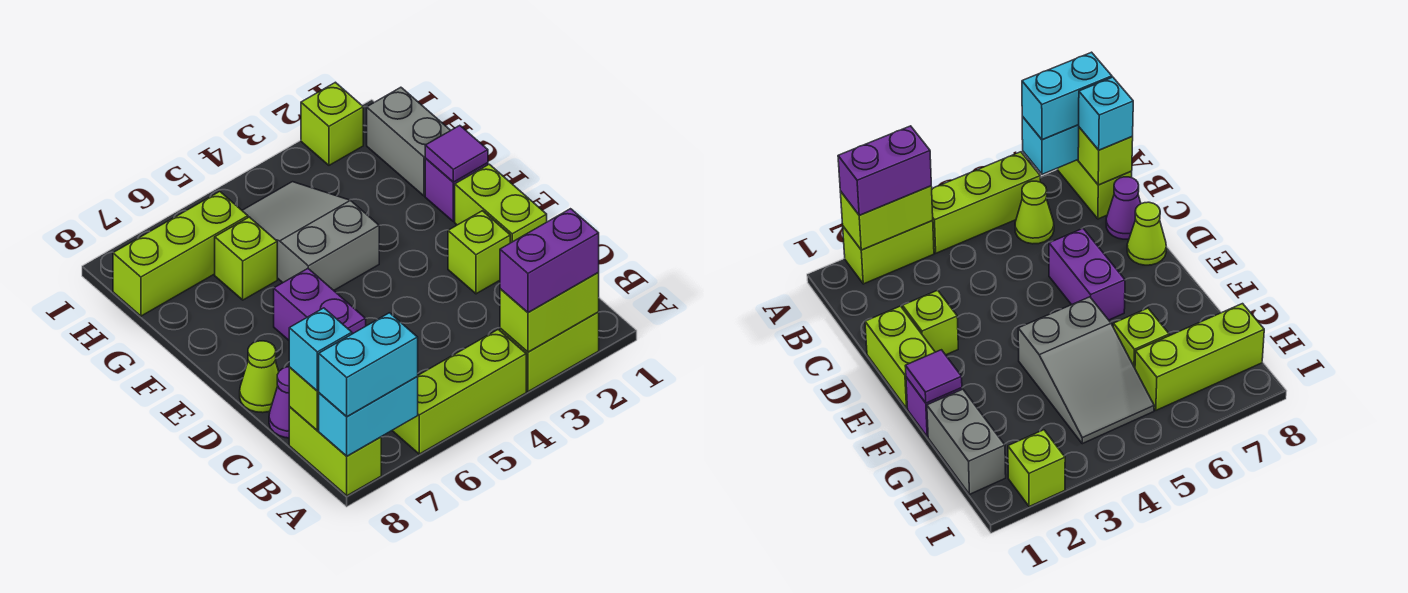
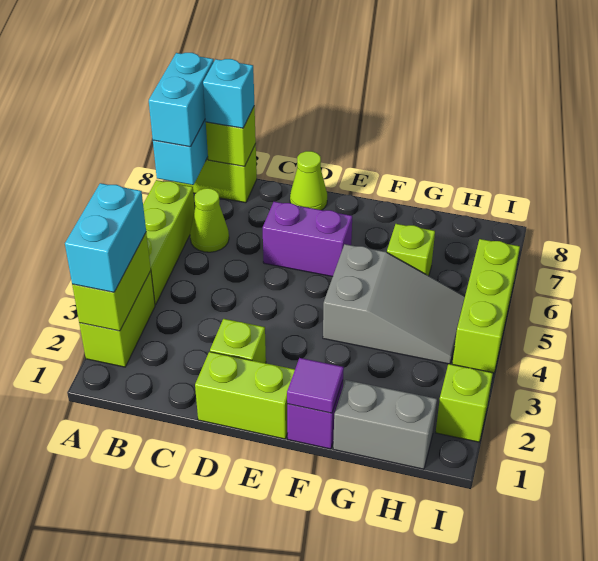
purple 1x2 brick [500,209,599,313] -> cyan 1x2 brick [65,183,146,292]
purple 1x1 cone [269,367,290,438] -> none
lime 1x3 brick [113,192,248,316] -> lime 1x3 brick moved to [452,239,520,373]

